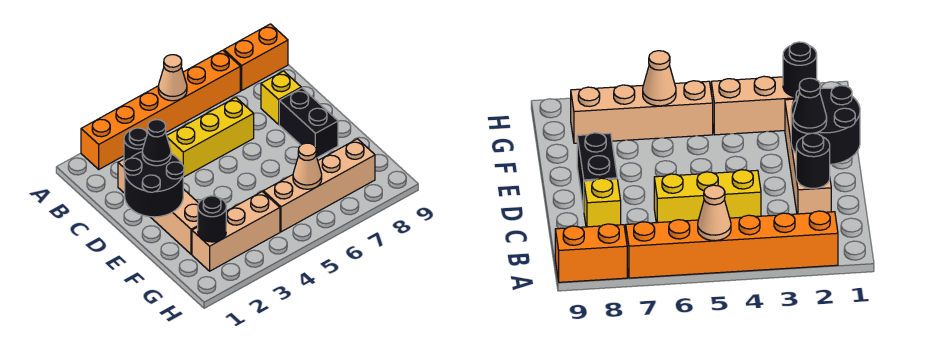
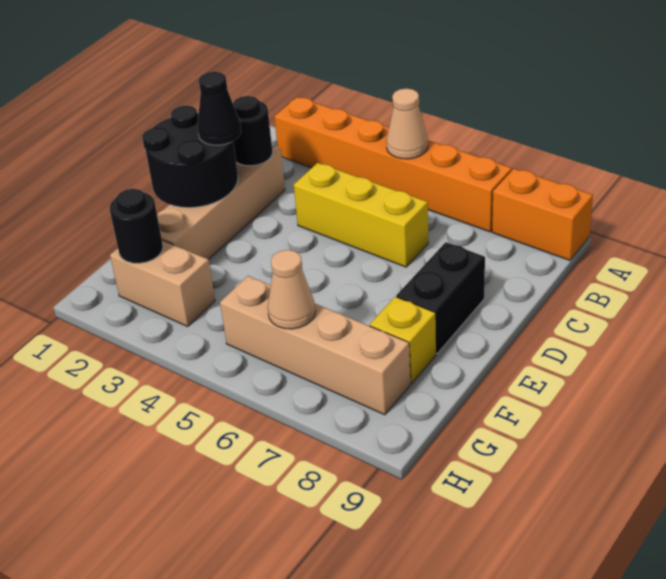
yellow 1x1 brick [261,71,301,124] -> yellow 1x1 brick moved to [370,297,436,383]
tan 1x3 brick [192,192,280,271] -> tan 1x2 brick [110,240,215,326]

